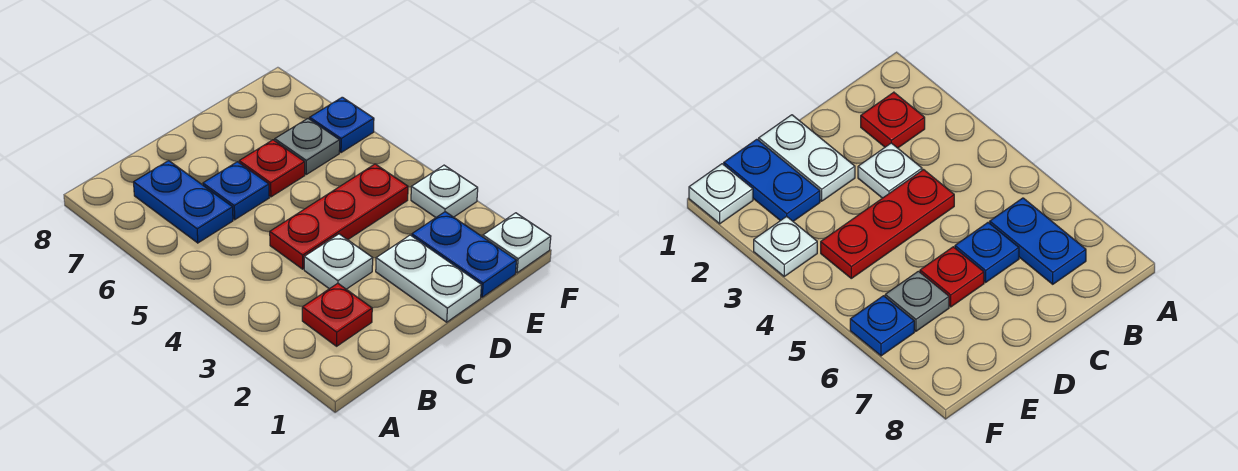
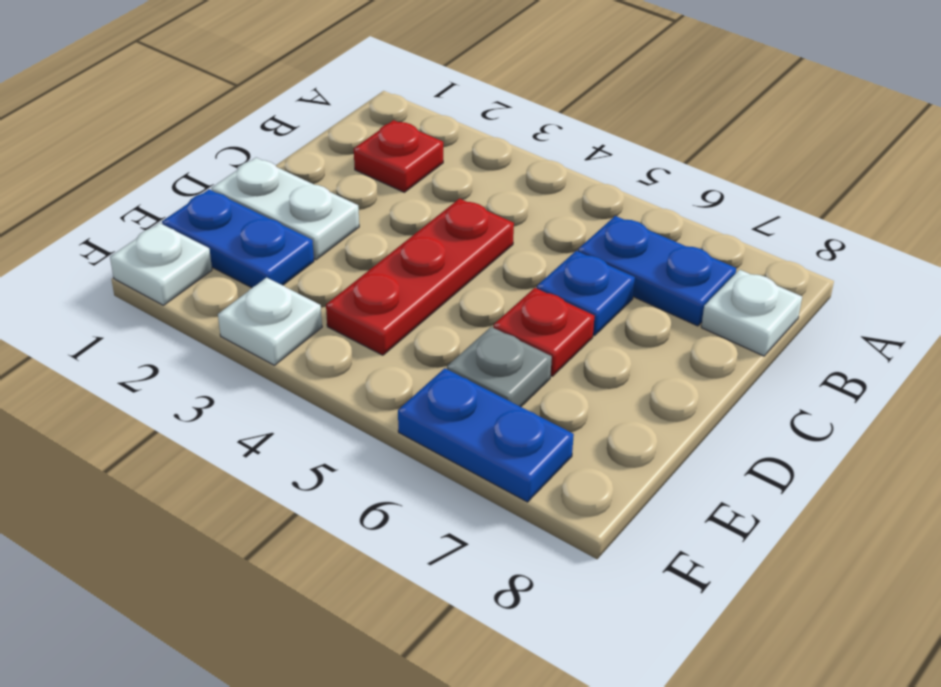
white 1x1 plate [304,234,373,289] -> white 1x1 plate moved to [701,270,802,356]
blue 1x1 plate [310,97,374,153] -> blue 1x2 plate [398,368,574,502]

